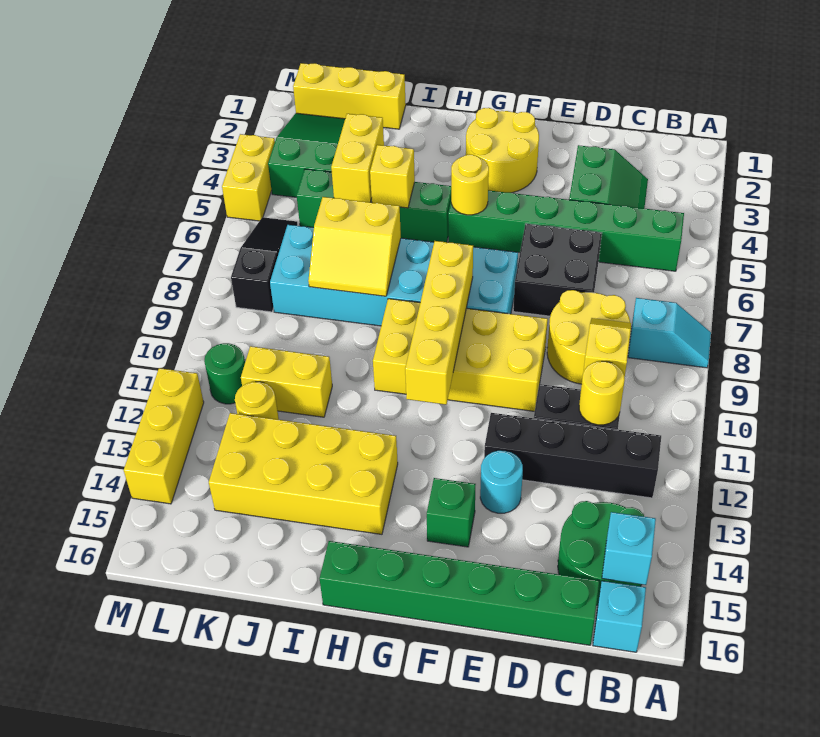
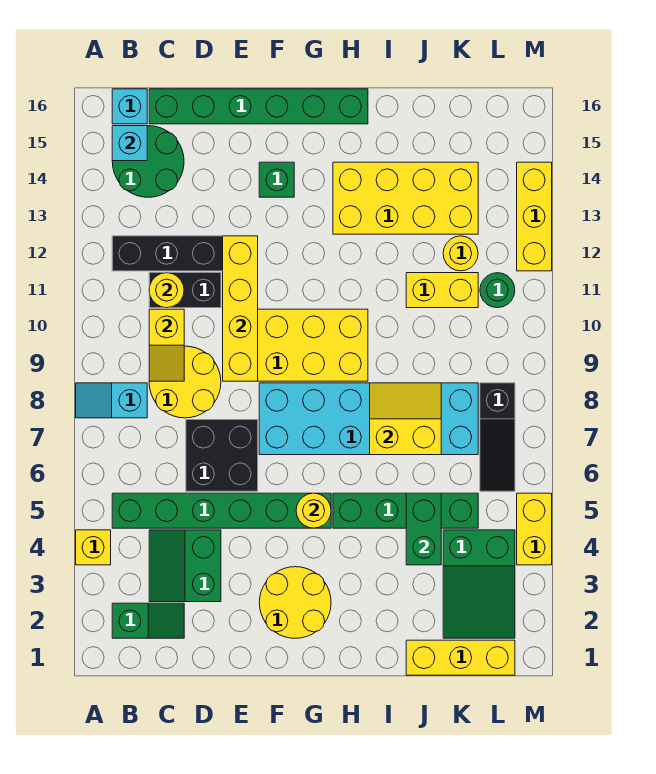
none -> green 1x2 slope [112,603,184,638]
cyan 1x1 round brick [480,451,523,513] -> none
yellow 1x4 brick [405,241,473,405] -> yellow 1x4 brick moved to [223,236,258,381]
yellow 1x1 brick [370,145,415,208] -> yellow 1x1 brick moved to [76,530,111,565]
yellow 1x2 brick [331,114,384,202] -> green 1x2 brick [406,493,441,565]

